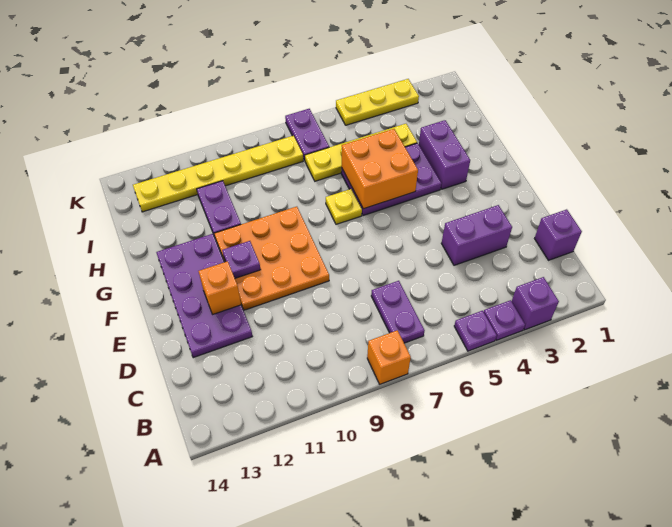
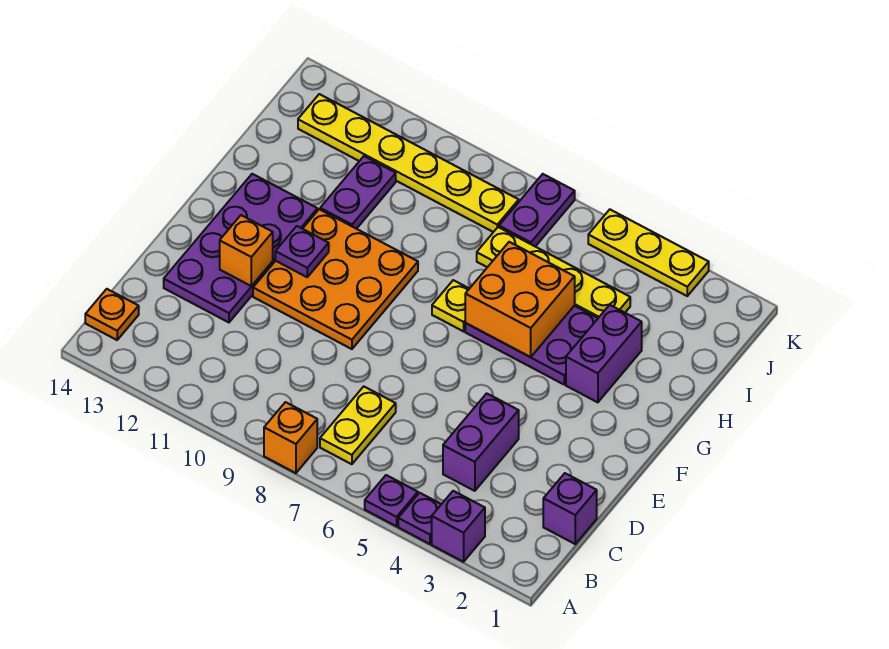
purple 1x2 plate [371,281,425,343] -> yellow 1x2 plate [320,387,396,464]
none -> orange 1x1 plate [85,289,139,340]
purple 1x2 brick [441,205,512,265] -> purple 1x2 brick turned to [443,393,519,491]

